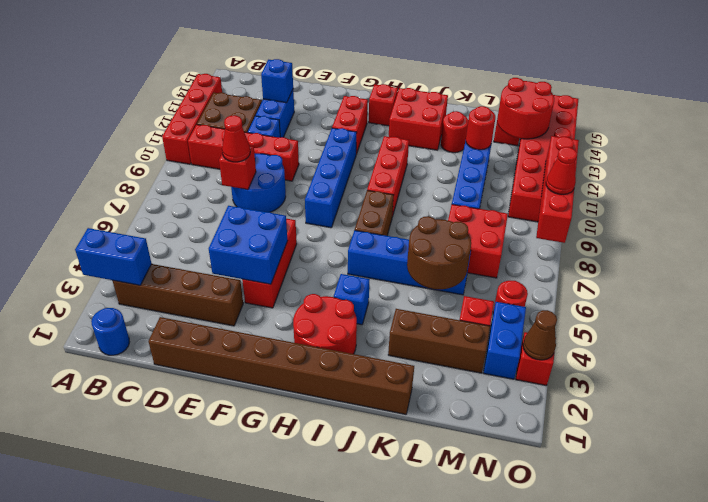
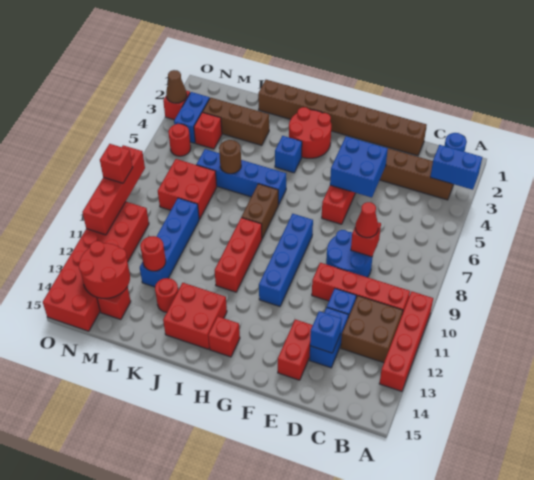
red 1x2 brick [332,96,368,154] -> red 1x2 brick moved to [278,319,313,380]
brown 2x2 round brick [407,216,471,289] -> brown 1x1 round brick [219,140,241,174]
red 1x1 cone [546,147,577,194] -> red 1x1 brick [100,144,133,183]

